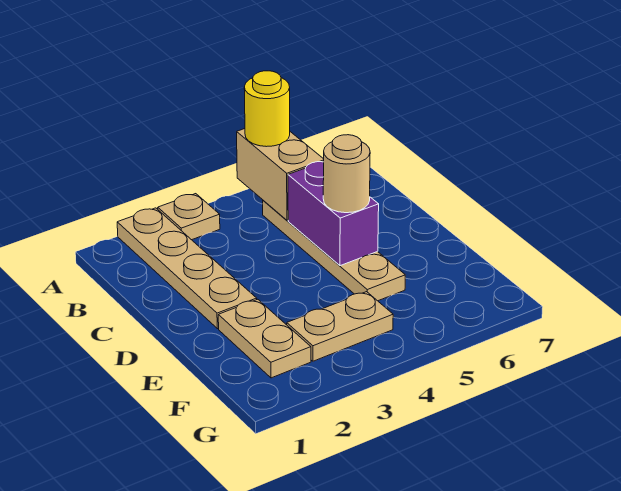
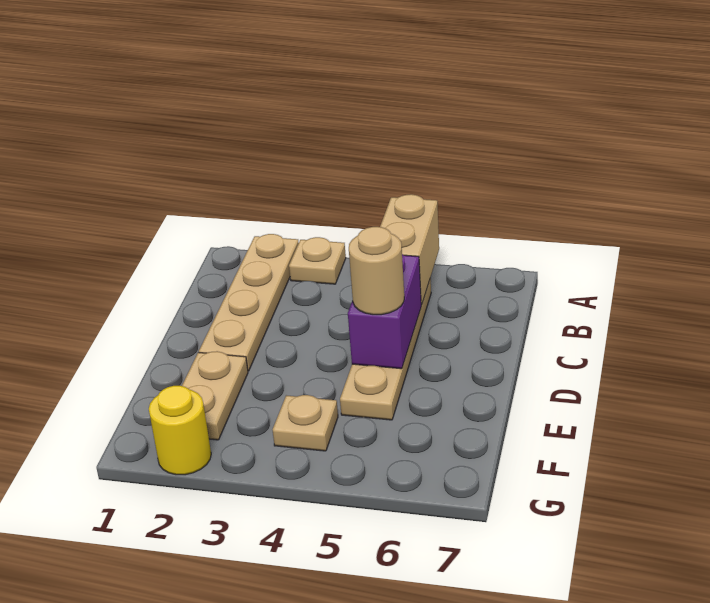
yellow 1x1 round brick [244,71,290,147] -> yellow 1x1 round brick moved to [149,386,211,475]
tan 1x2 plate [287,292,393,361] -> tan 1x1 plate [273,395,338,451]

